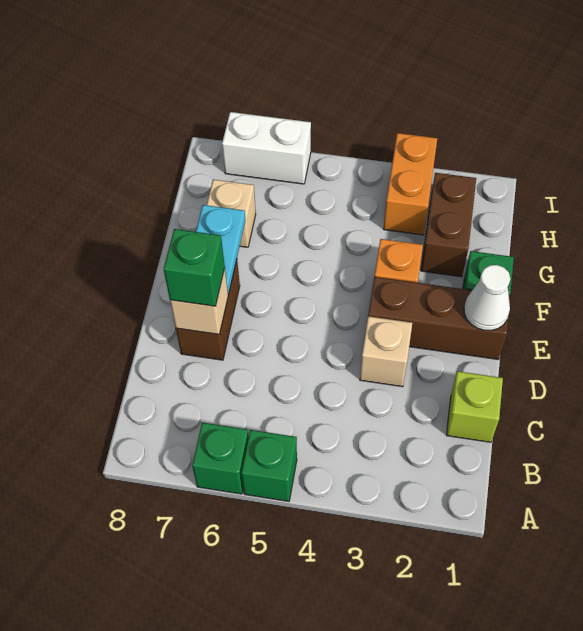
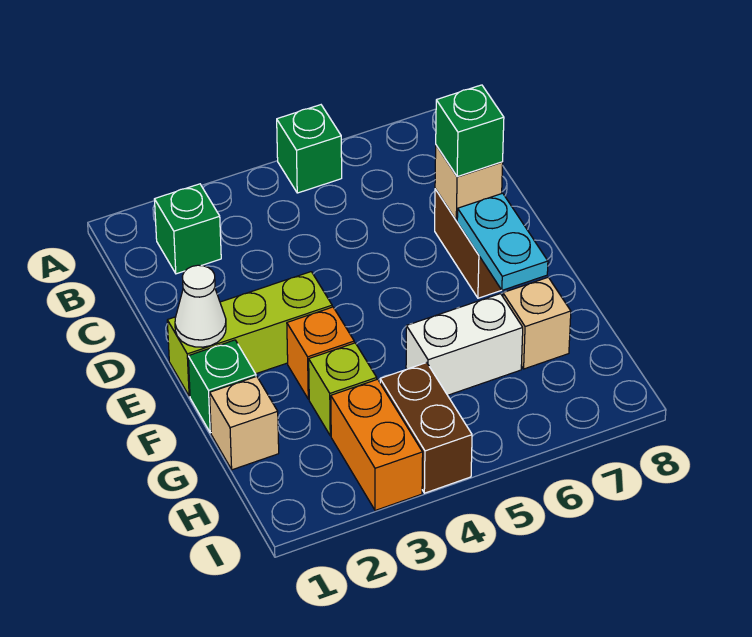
green 1x1 brick [192,422,249,494] -> green 1x1 brick moved to [154,184,221,274]
lime 1x1 brick [446,371,503,442] -> lime 1x1 brick moved to [309,343,377,436]
tan 1x1 brick [360,316,412,387] -> tan 1x1 brick moved to [210,376,279,470]
brown 1x3 brick [368,277,510,360] -> lime 1x3 brick [167,272,332,396]
brown 1x2 brick [421,173,476,277] -> brown 1x2 brick moved to [380,363,472,493]
white 1x2 brick [222,112,311,184] -> white 1x2 brick moved to [406,294,523,395]

